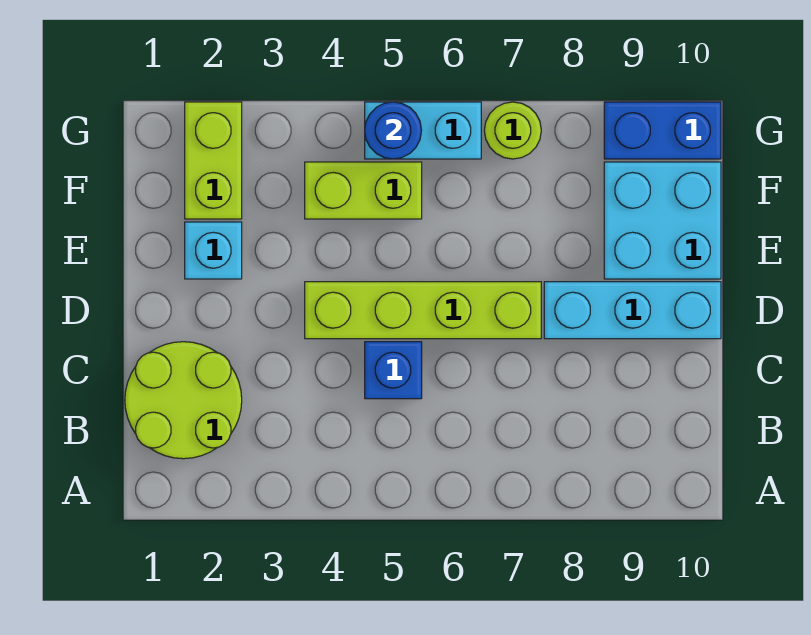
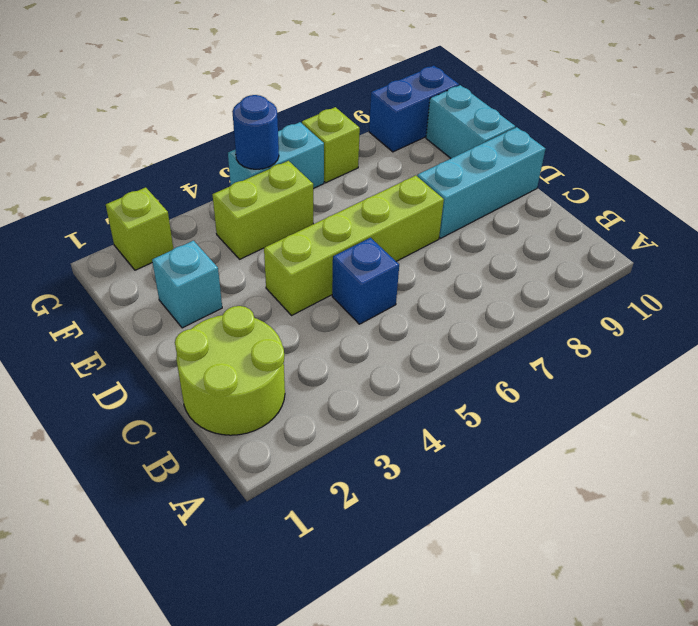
cyan 2x2 brick [604,162,721,279] -> cyan 1x2 brick [426,85,515,158]
lime 1x2 brick [185,102,242,219] -> lime 1x1 brick [106,187,173,270]
lime 1x1 round brick [484,102,541,159] -> lime 1x1 brick [302,107,360,183]

